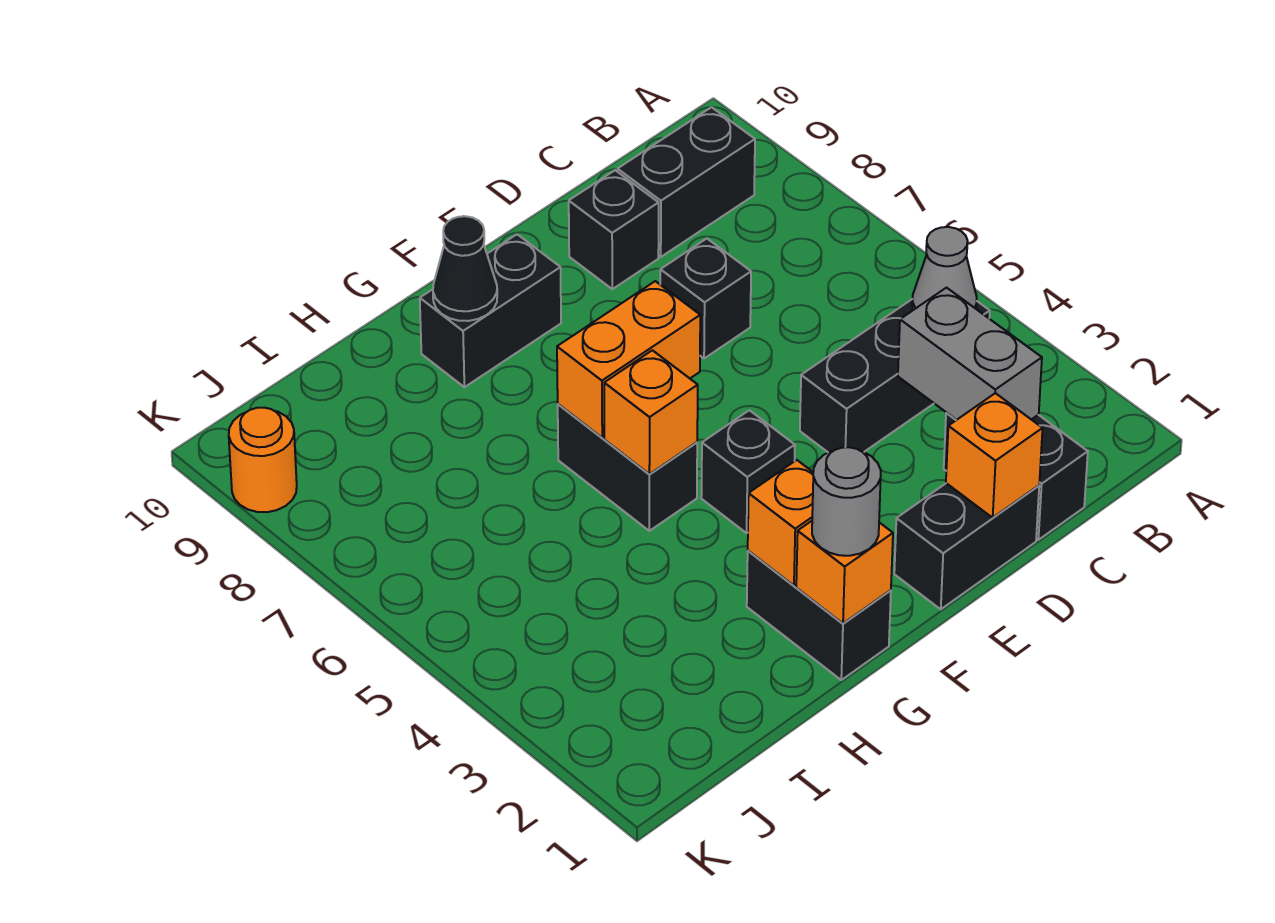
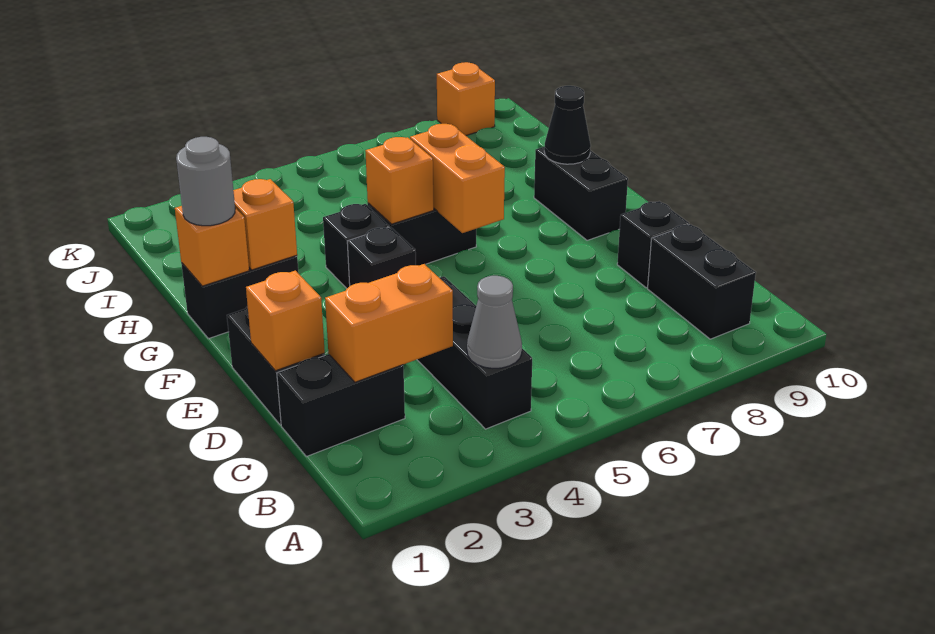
grey 1x2 brick [898,288,1042,420] -> orange 1x2 brick [325,264,453,382]
black 1x1 brick [660,239,751,358] -> black 1x1 brick moved to [323,204,389,288]
orange 1x1 round brick [229,408,297,512] -> orange 1x1 brick [437,62,495,135]

